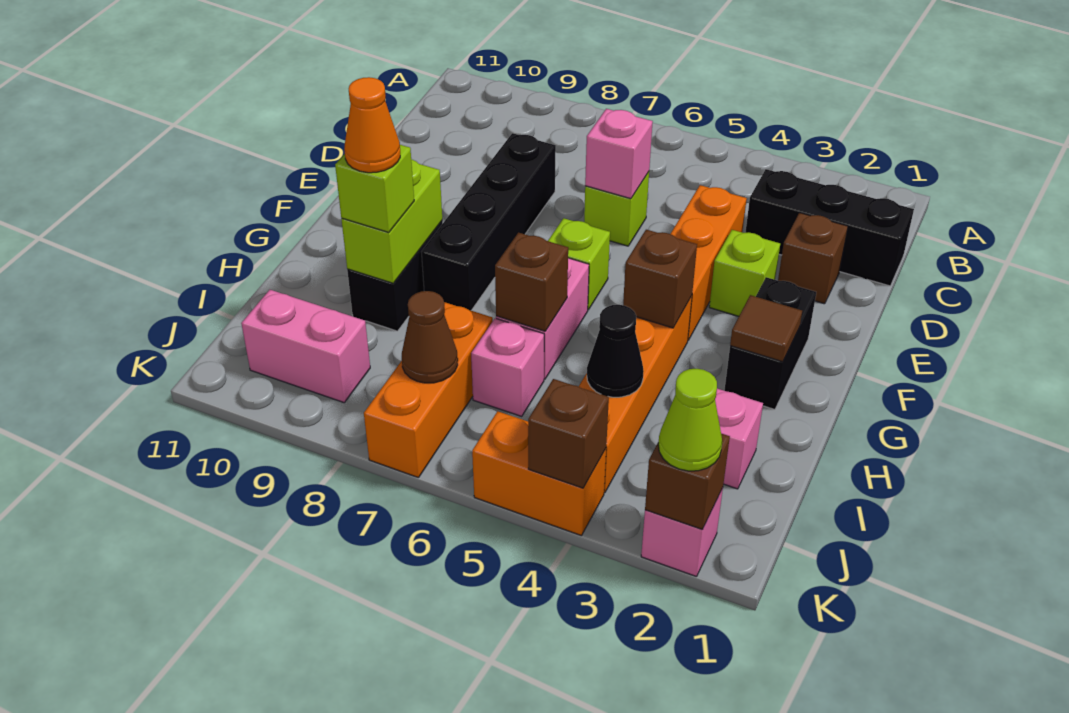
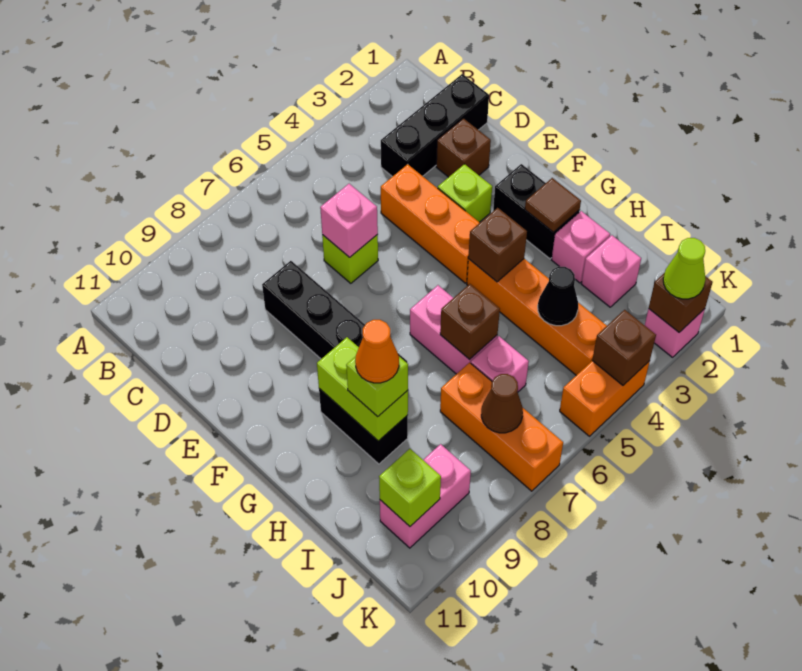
lime 1x1 brick [548,218,610,310] -> lime 1x1 brick moved to [379,449,441,526]
none -> pink 1x1 brick [552,211,610,283]

